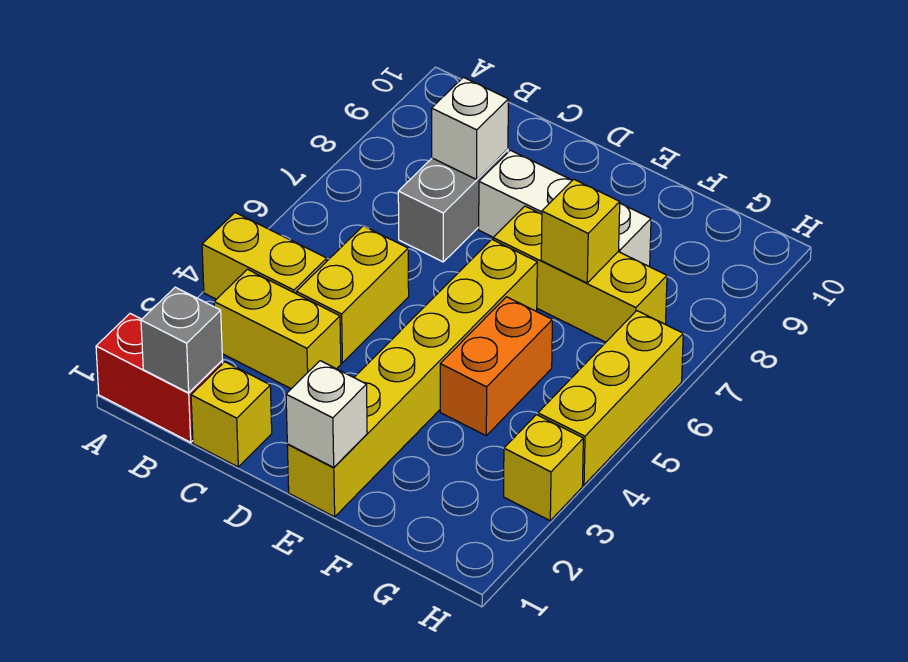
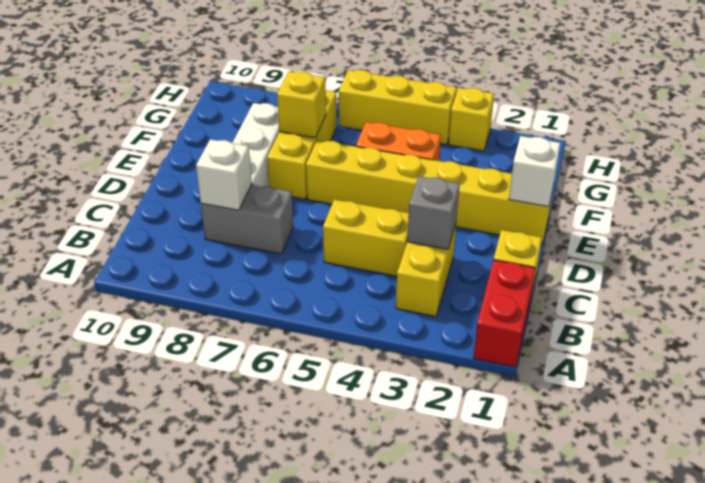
yellow 1x2 brick [202,213,327,299] -> none
grey 1x1 brick [141,287,222,393] -> grey 1x1 brick moved to [407,176,460,249]

